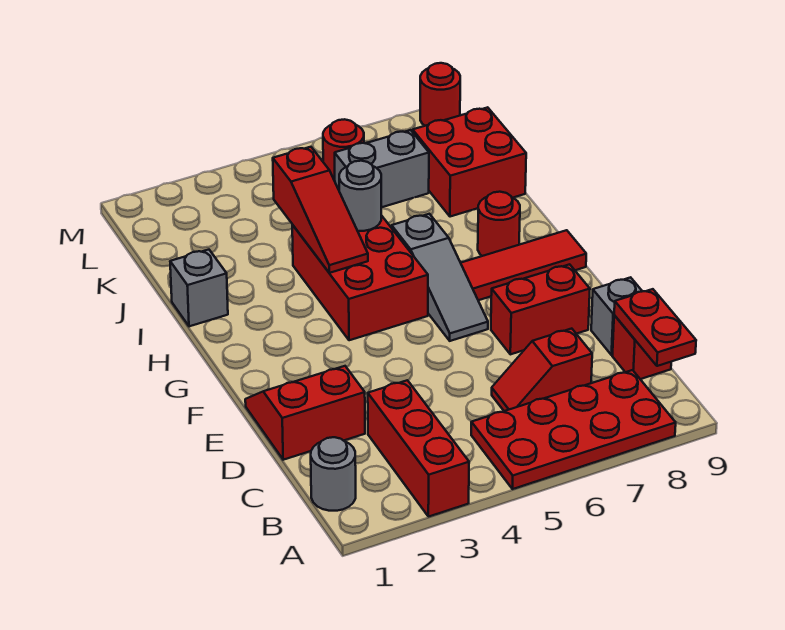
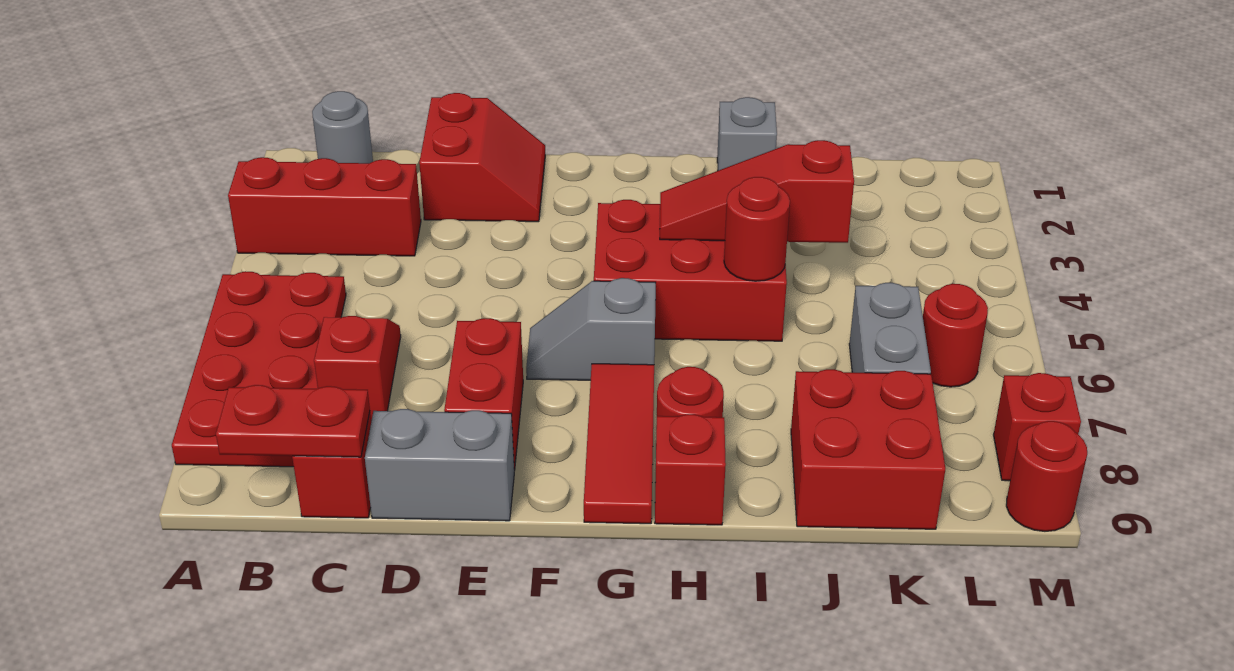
grey 1x1 brick [591,277,642,355] -> grey 1x2 brick [365,409,514,521]
grey 1x3 slope [392,214,488,341] -> grey 1x2 slope [526,278,656,380]
none -> red 1x1 brick [655,414,726,525]
grey 1x1 round brick [339,161,381,231] -> red 1x1 round brick [724,177,790,281]
none -> red 1x1 brick [994,373,1081,481]

